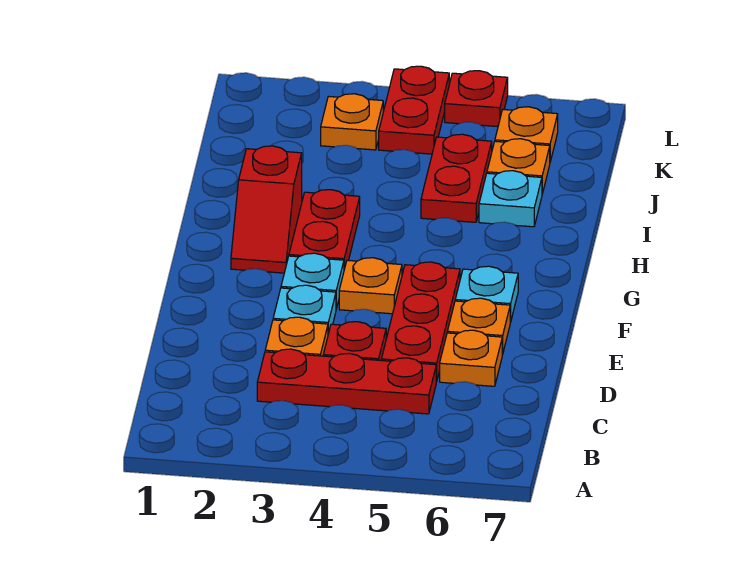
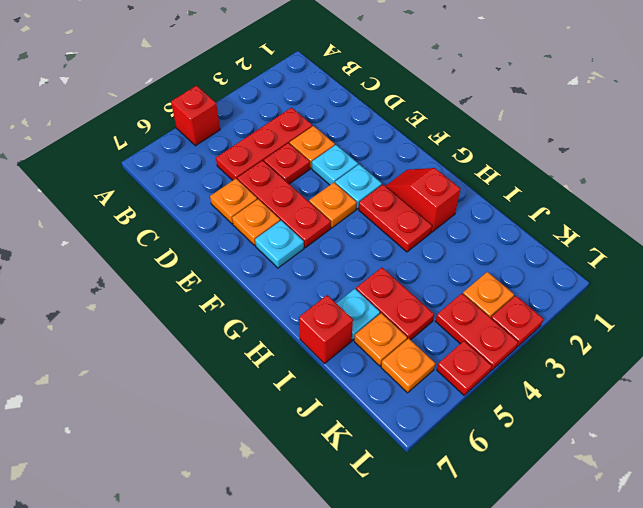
none -> red 1x1 brick [171,86,220,146]
none -> red 1x1 brick [299,295,353,363]
none -> red 1x1 plate [491,296,543,347]

